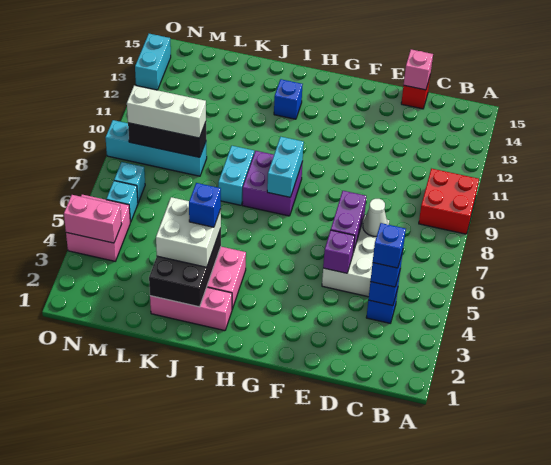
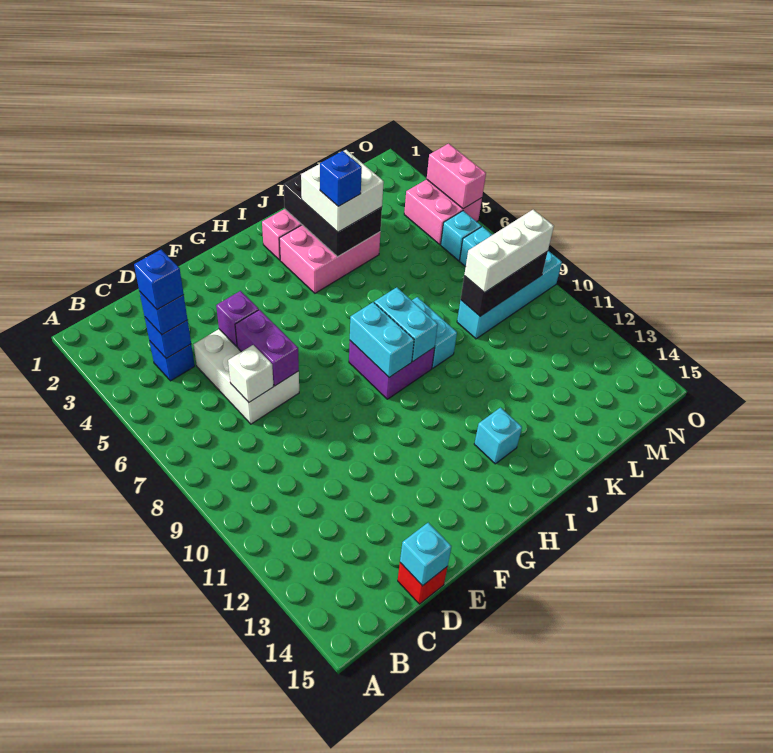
red 2x2 brick [419,169,479,234] -> none
white 1x1 cone [363,199,387,236] -> white 1x1 brick [228,345,274,402]
pink 1x1 brick [404,49,433,90] -> cyan 1x1 brick [400,523,452,586]
blue 1x1 brick [274,79,303,119] -> cyan 1x1 brick [474,408,522,464]
pink 1x2 brick [64,195,122,243] -> pink 1x2 brick turned to [427,144,486,209]
cyan 1x2 brick [135,34,171,90] -> cyan 1x2 brick moved to [374,287,438,362]

